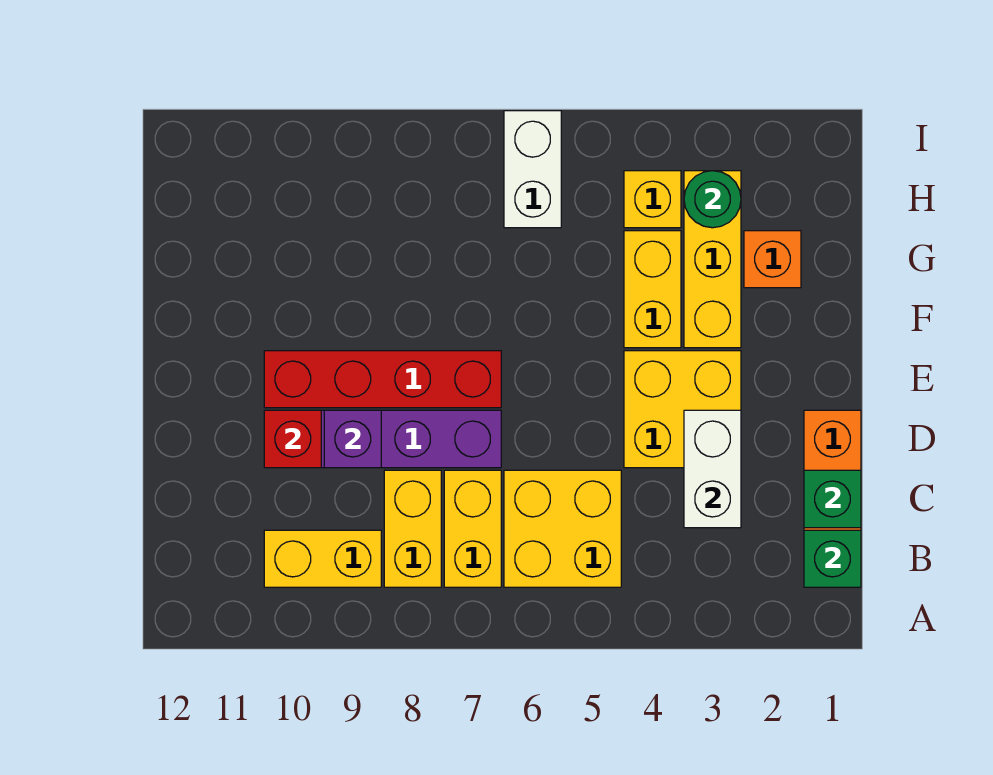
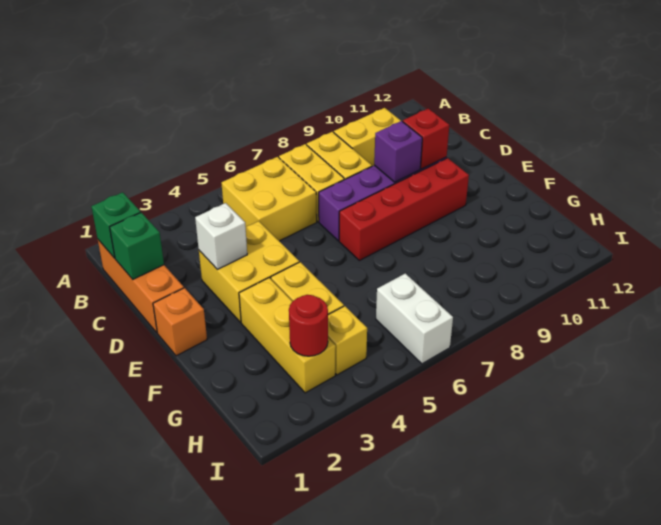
white 1x2 brick [684,410,741,528] -> white 1x1 brick [195,203,247,269]
orange 1x1 brick [744,231,801,288] -> orange 1x1 brick moved to [153,288,207,356]
green 1x1 round brick [684,171,741,228] -> red 1x1 round brick [289,295,328,356]

